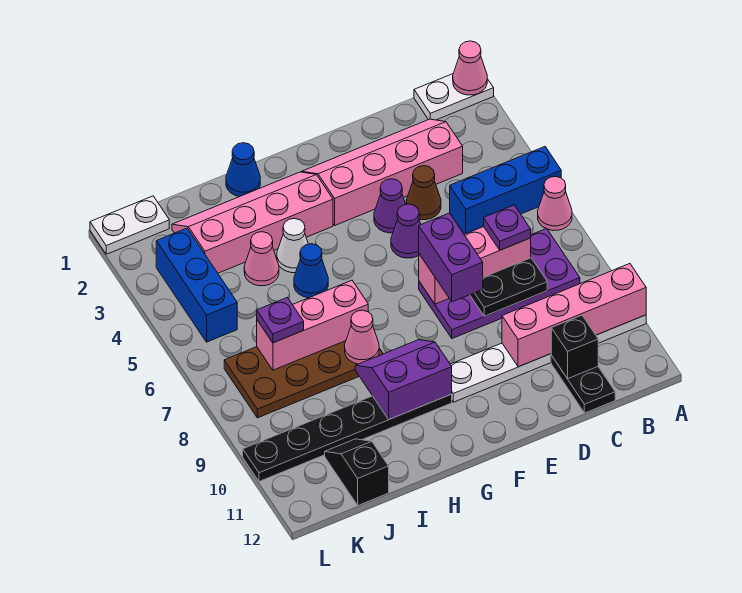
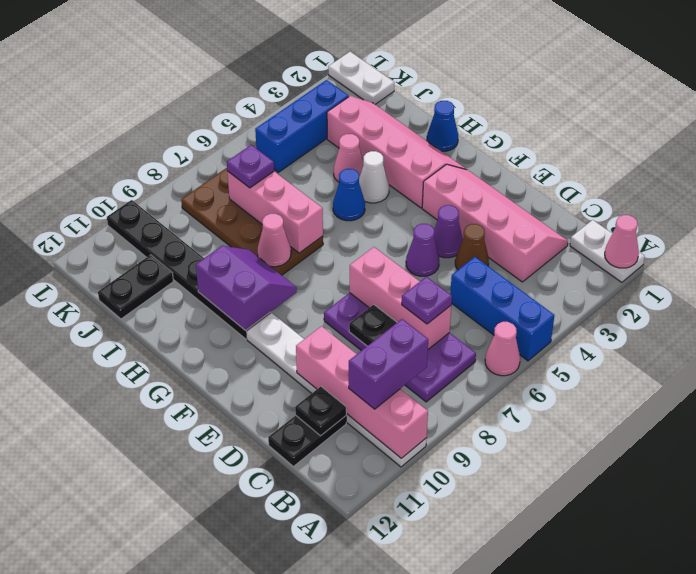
black 1x1 brick [551,315,598,379] -> black 1x1 plate [295,386,346,436]
purple 1x2 brick [419,213,483,302] -> purple 1x2 brick moved to [349,319,428,409]
black 1x2 slope [325,439,389,505] -> black 1x2 plate [98,255,173,319]

